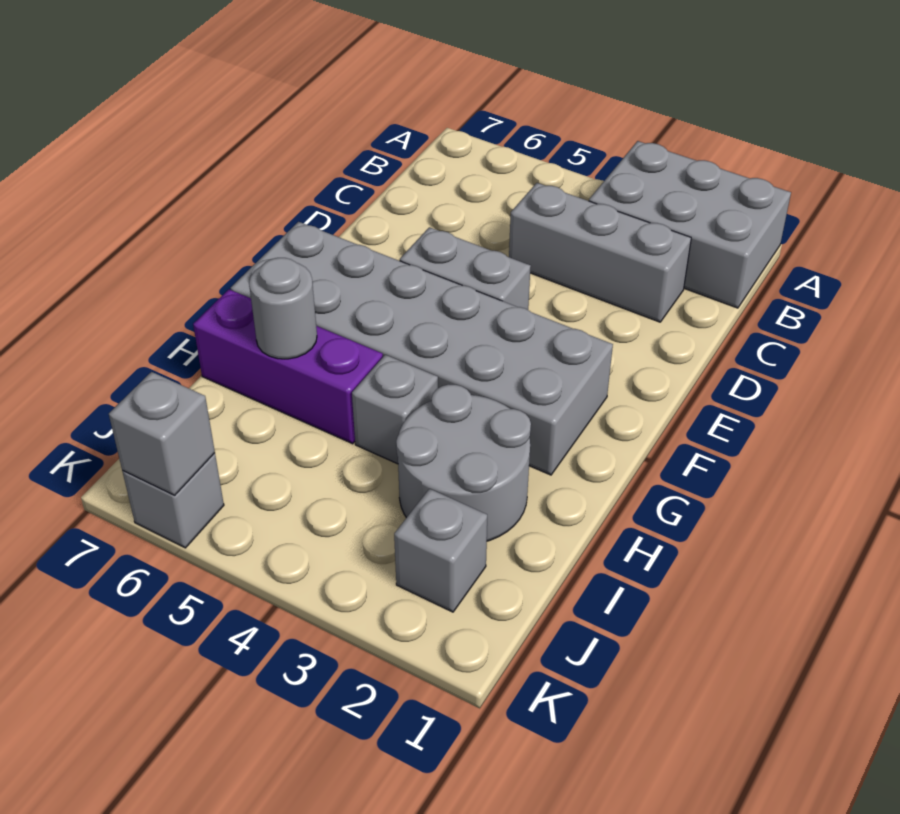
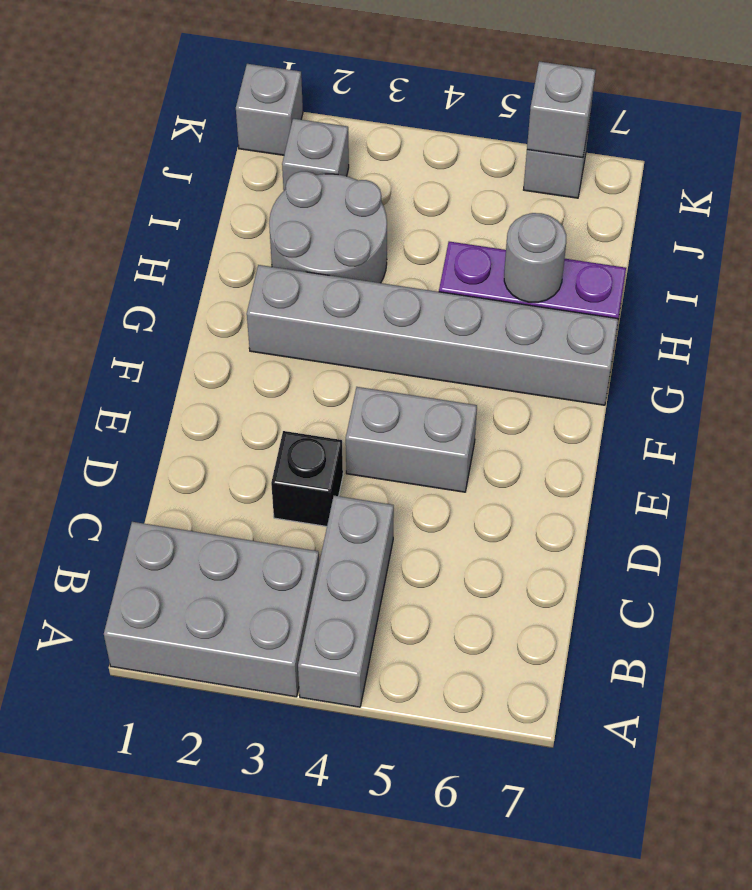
grey 1x3 brick [509,183,691,322] -> grey 1x3 brick turned to [298,496,394,707]
none -> black 1x1 brick [271,431,343,526]
grey 2x6 brick [231,222,613,475] -> grey 1x6 brick [247,265,618,405]
grey 1x1 brick [352,355,438,464] -> grey 1x1 brick moved to [236,64,303,155]

